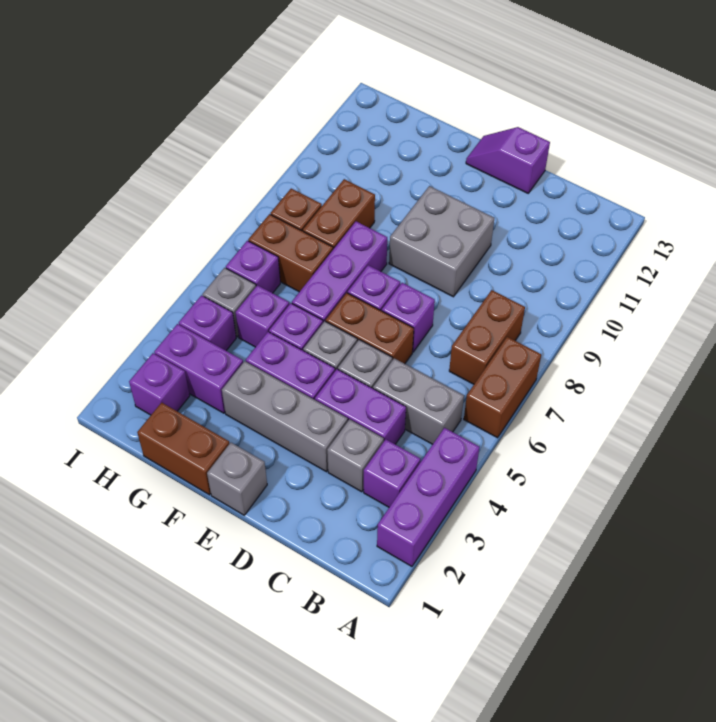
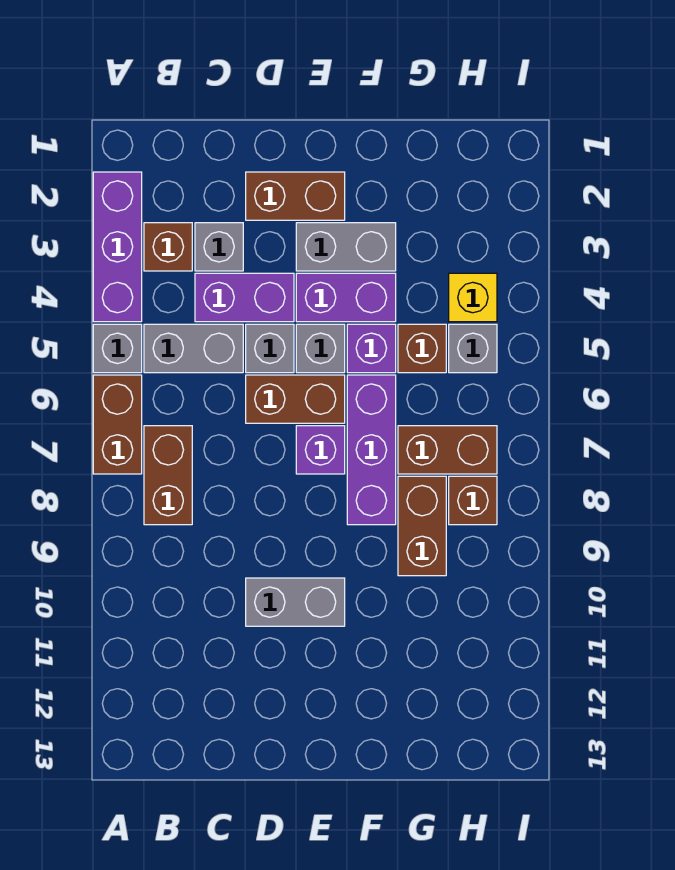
purple 1x1 brick [364,439,420,507] -> brown 1x1 brick [144,223,192,271]
grey 1x3 brick [222,361,348,472] -> grey 1x2 brick [296,223,396,271]
purple 1x1 brick [382,283,435,352] -> none
grey 2x2 brick [389,186,494,297] -> grey 1x2 brick [246,578,345,626]
purple 1x2 slope [466,127,550,193] -> none
grey 1x1 brick [207,443,267,515] -> grey 1x1 brick moved to [93,324,142,373]
brown 1x2 brick [137,402,229,495] -> brown 1x2 brick moved to [246,172,345,220]
purple 1x2 brick [154,324,243,413] -> none
purple 1x1 brick [236,285,289,347] -> brown 1x1 brick [398,324,446,373]
purple 1x1 brick [129,353,190,415] -> none
purple 1x1 brick [179,295,236,351] -> yellow 1x1 brick [449,273,497,322]
purple 1x1 brick [226,241,280,293] -> none

